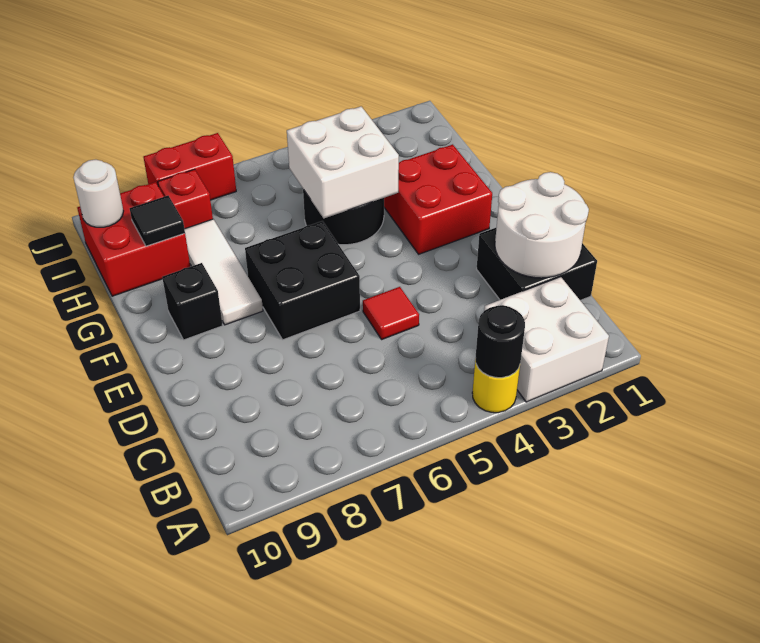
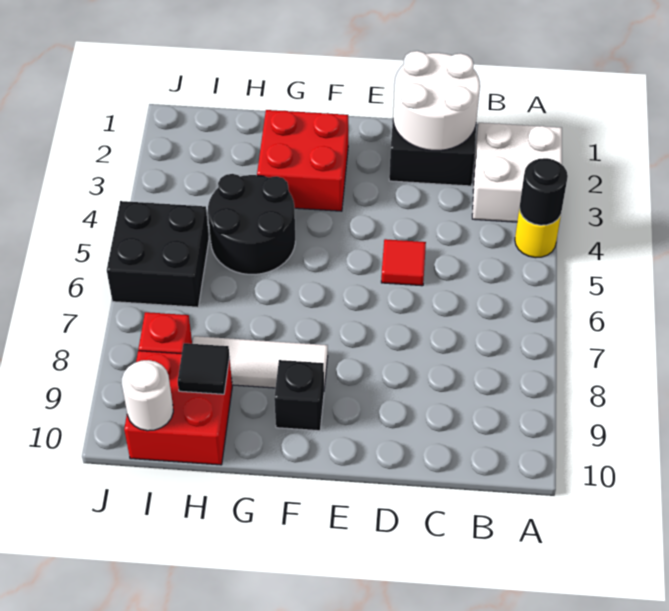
black 2x2 brick [245,221,360,340] -> black 2x2 brick moved to [107,201,209,307]
white 2x2 brick [287,107,399,218] -> none
red 1x2 brick [143,133,236,200] -> none

